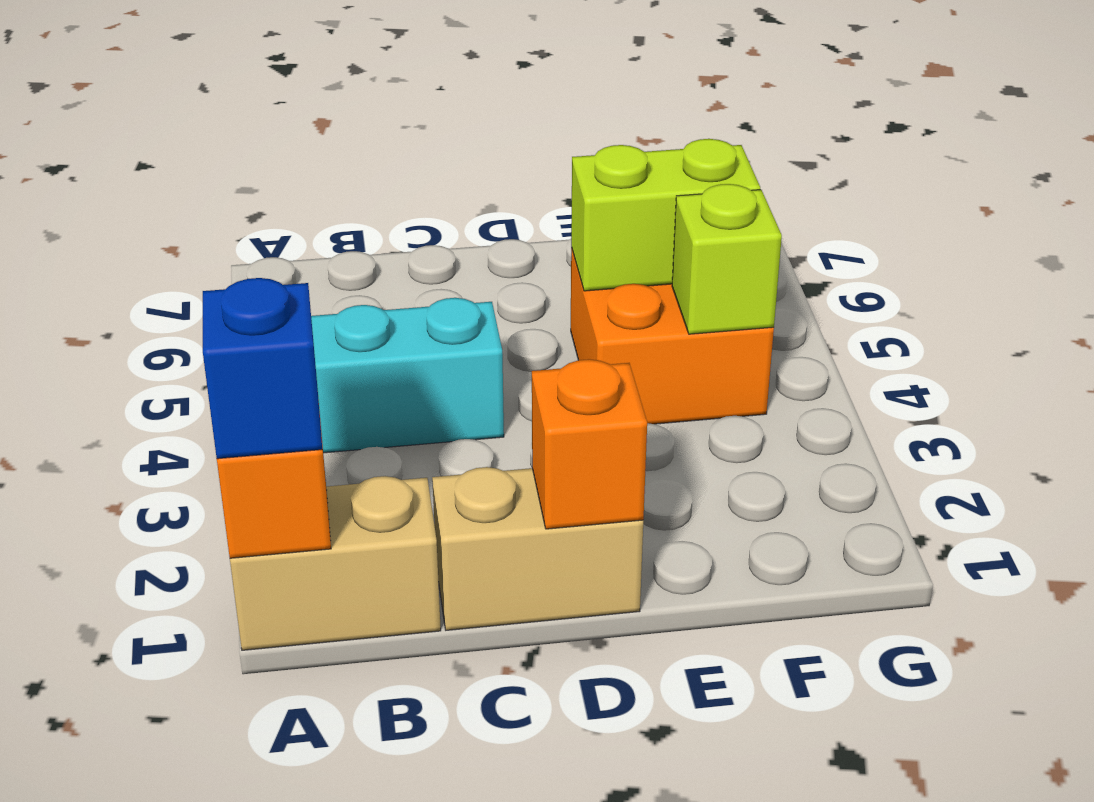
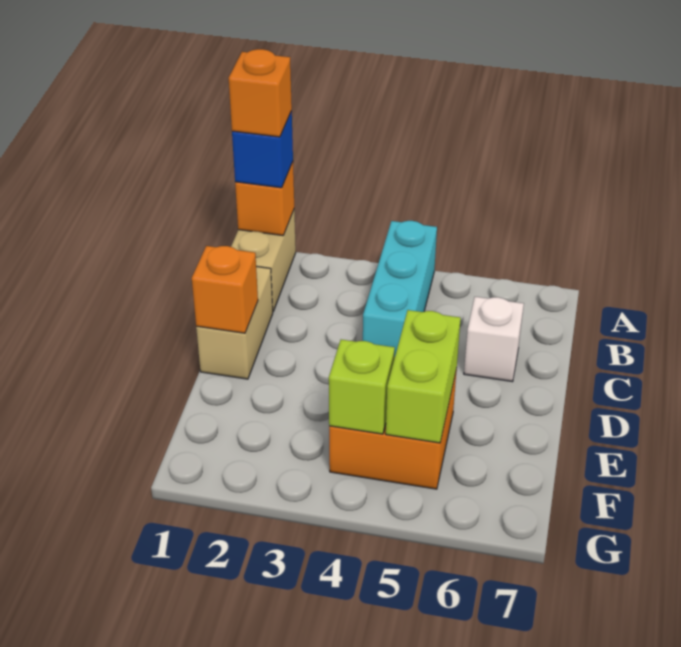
none -> orange 1x1 brick [229,49,292,137]
none -> white 1x1 brick [464,297,524,382]

